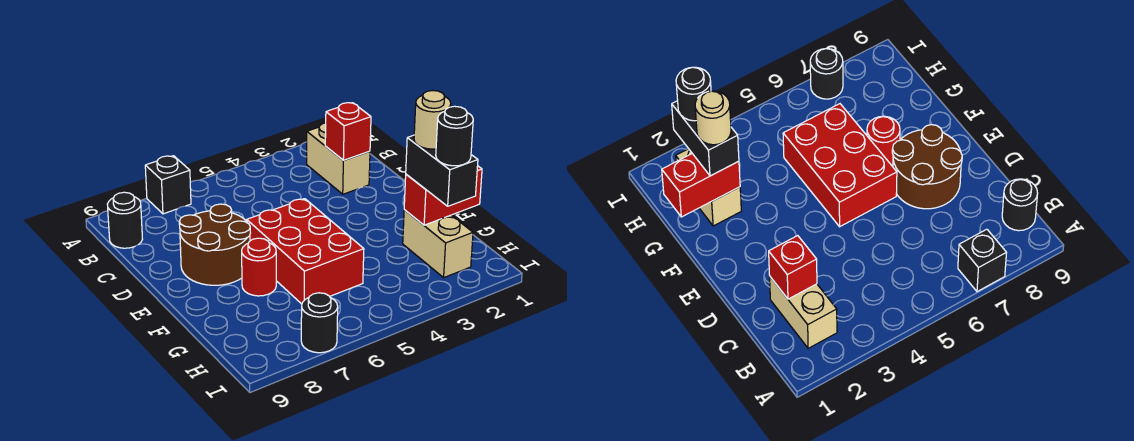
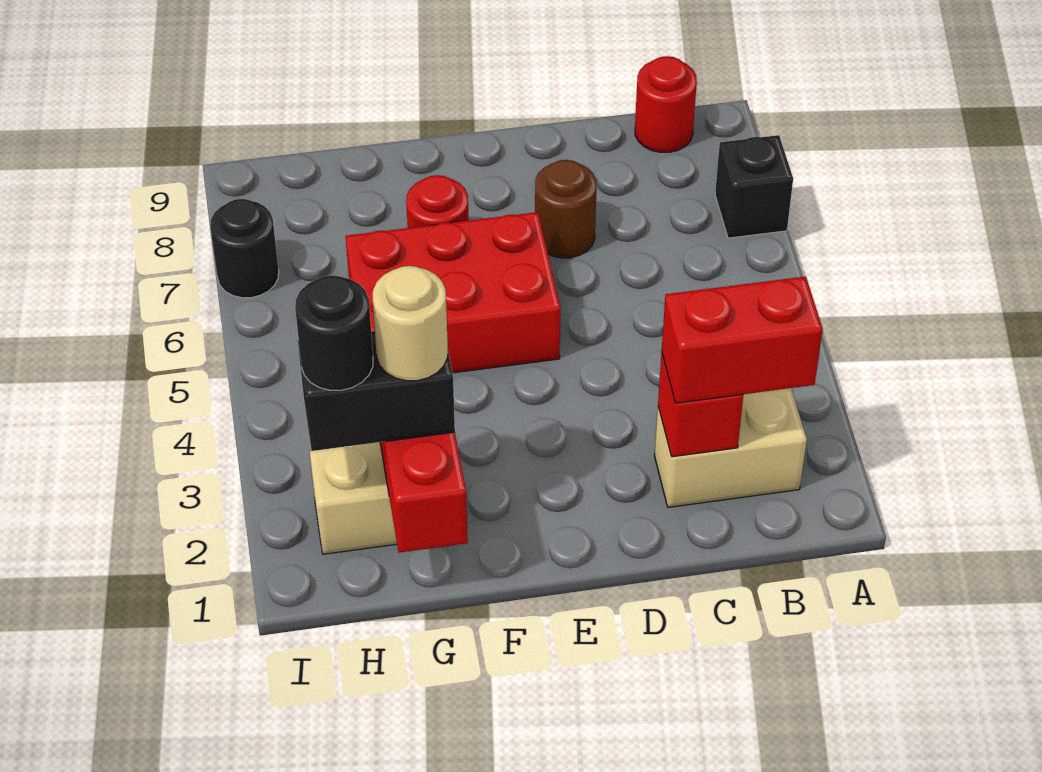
none -> red 1x2 brick [662,276,823,403]
black 1x1 round brick [107,192,142,248] -> red 1x1 round brick [635,56,697,152]
brown 2x2 round brick [179,204,250,285] -> brown 1x1 round brick [535,160,597,258]

